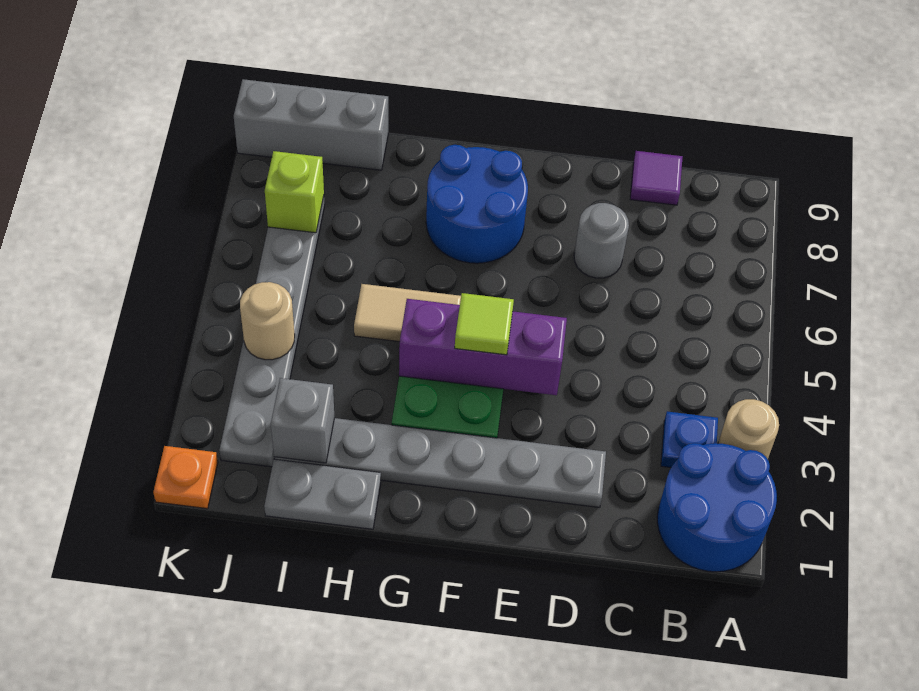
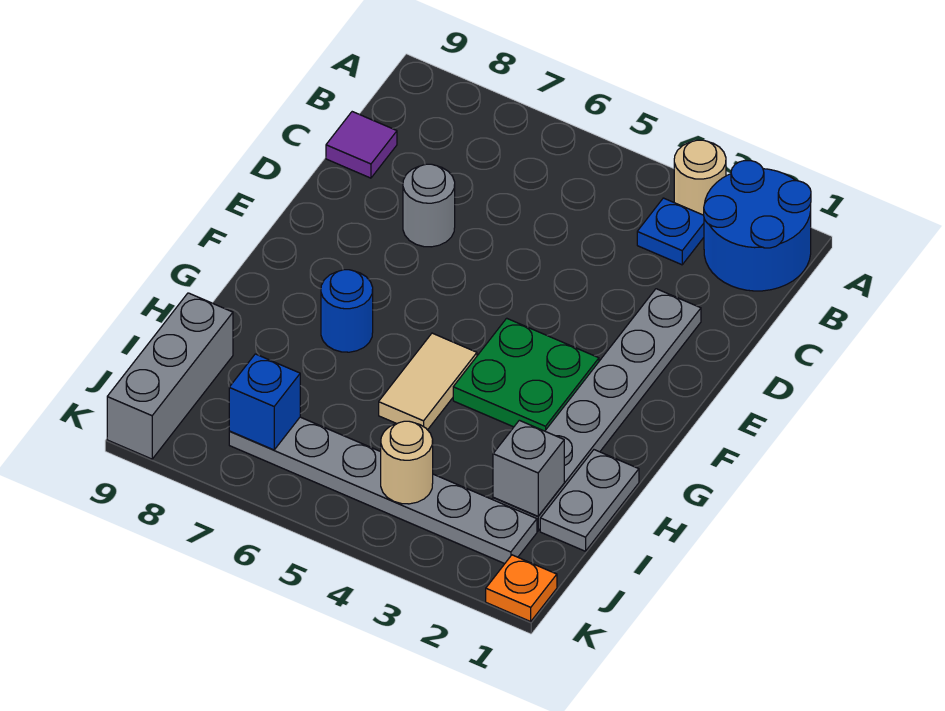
purple 1x3 brick [399,299,567,395] -> none
lime 1x1 tile [455,293,514,355] -> none
blue 2x2 round brick [426,145,528,263] -> blue 1x1 round brick [321,270,373,352]
lime 1x1 brick [265,151,324,233] -> blue 1x1 brick [229,354,300,450]

